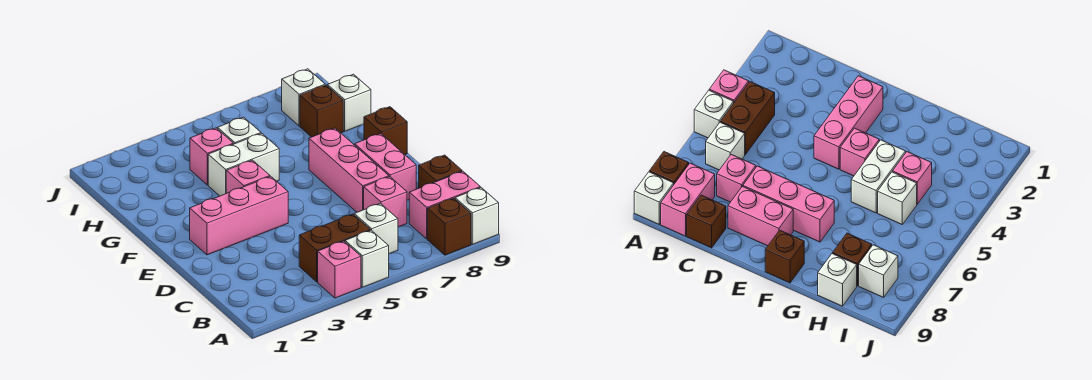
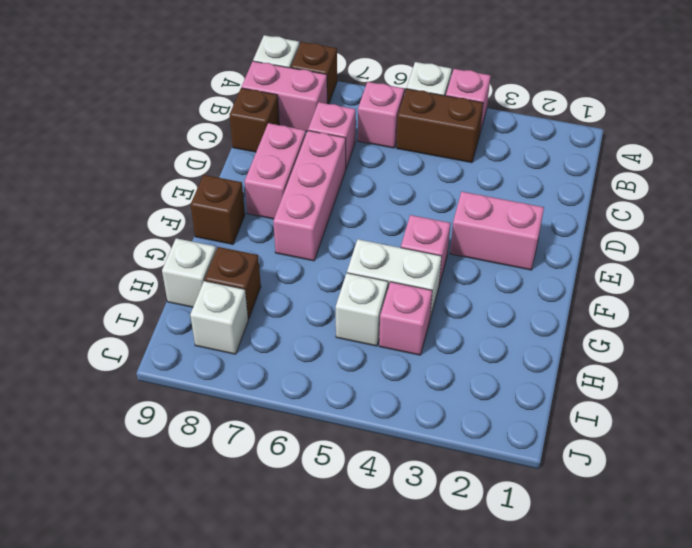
white 1x1 brick [354,203,398,254] -> pink 1x1 brick [358,82,404,148]
pink 1x3 brick [190,176,288,255] -> pink 1x2 brick [450,192,544,270]

